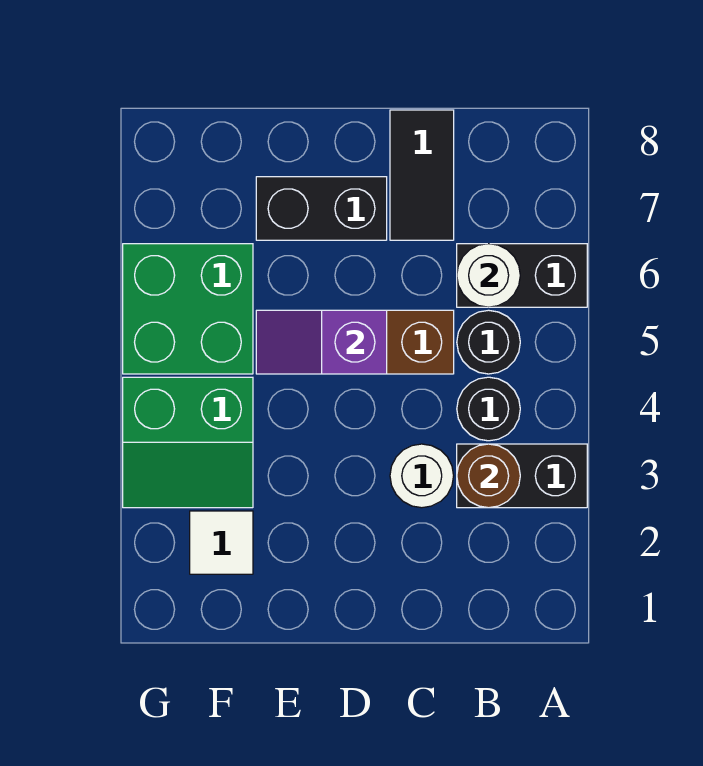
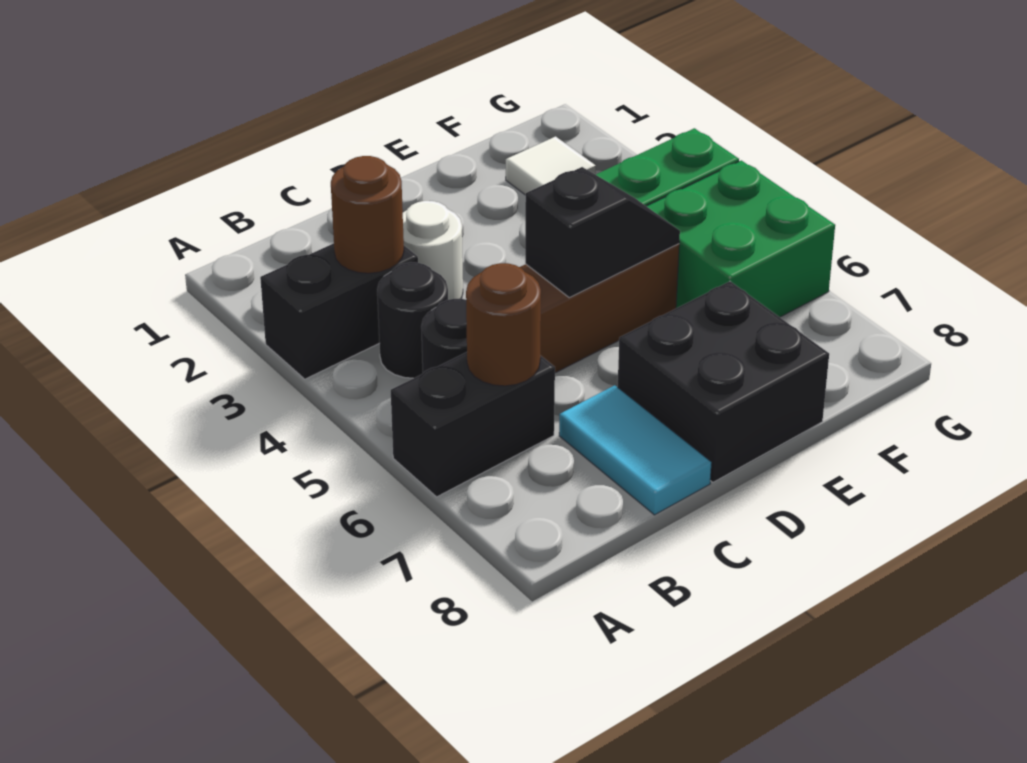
white 1x1 round brick [457,244,520,307] -> brown 1x1 round brick [466,263,541,386]
black 1x2 tile [390,110,454,240] -> cyan 1x2 tile [559,385,712,515]
purple 1x2 slope [256,310,387,374] -> black 1x2 slope [525,167,680,298]
black 1x2 brick [256,177,387,240] -> black 2x2 brick [618,281,829,482]

